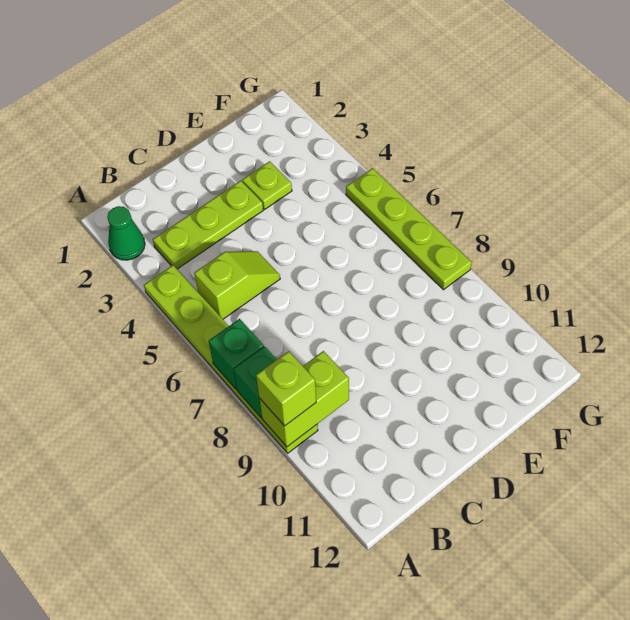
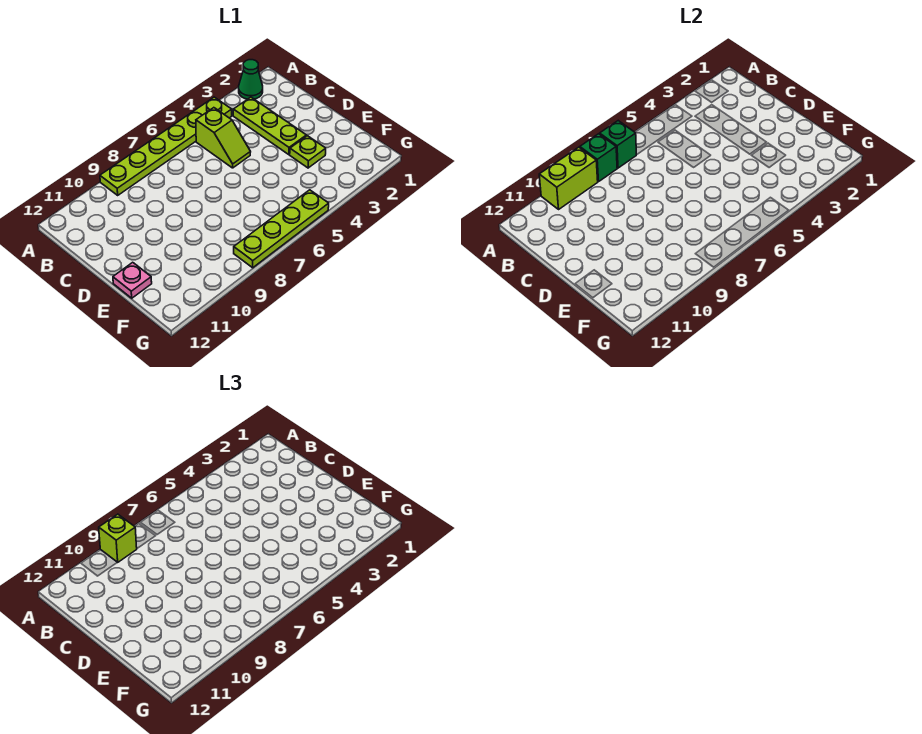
lime 1x2 brick [259,351,349,447] -> lime 1x2 brick turned to [539,147,598,209]
none -> pink 1x1 plate [113,262,152,298]

